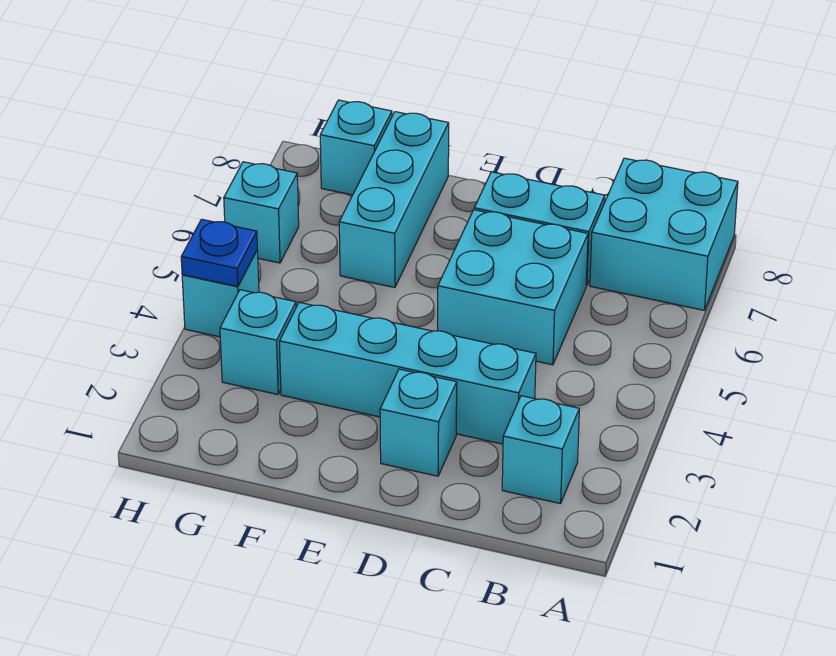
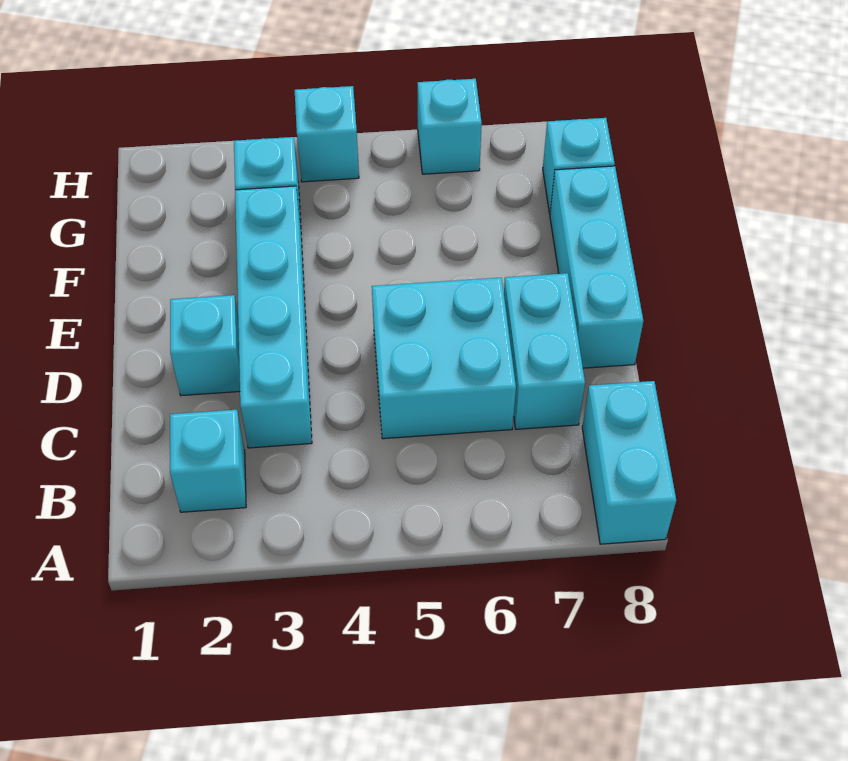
cyan 2x2 brick [590,158,738,310] -> cyan 1x2 brick [582,381,676,544]
cyan 1x3 brick [339,112,449,288] -> cyan 1x3 brick turned to [550,166,643,368]
blue 1x1 plate [181,219,257,286] -> none

